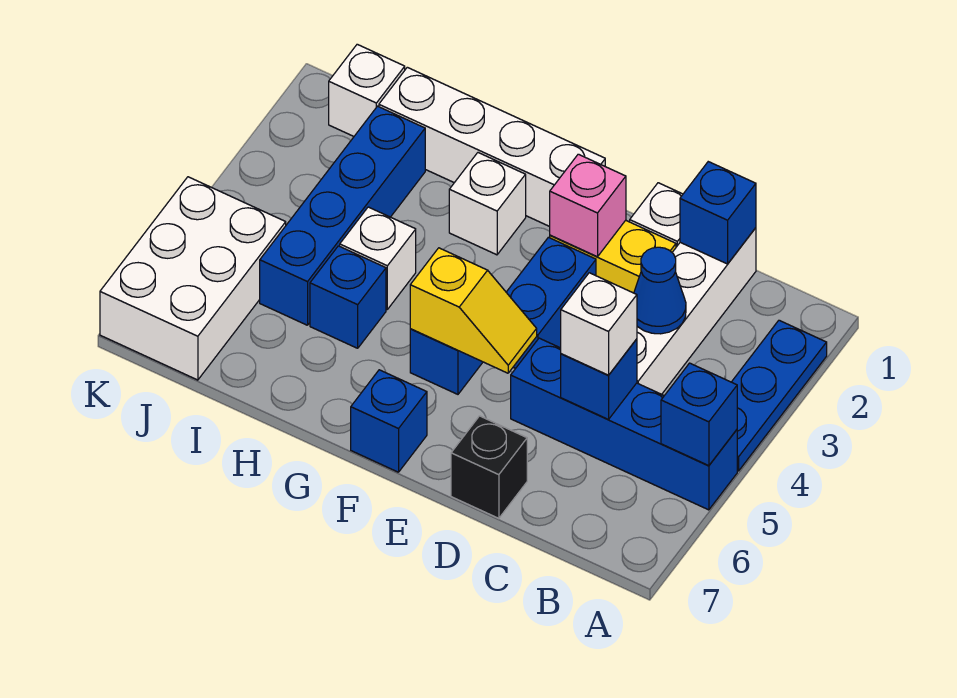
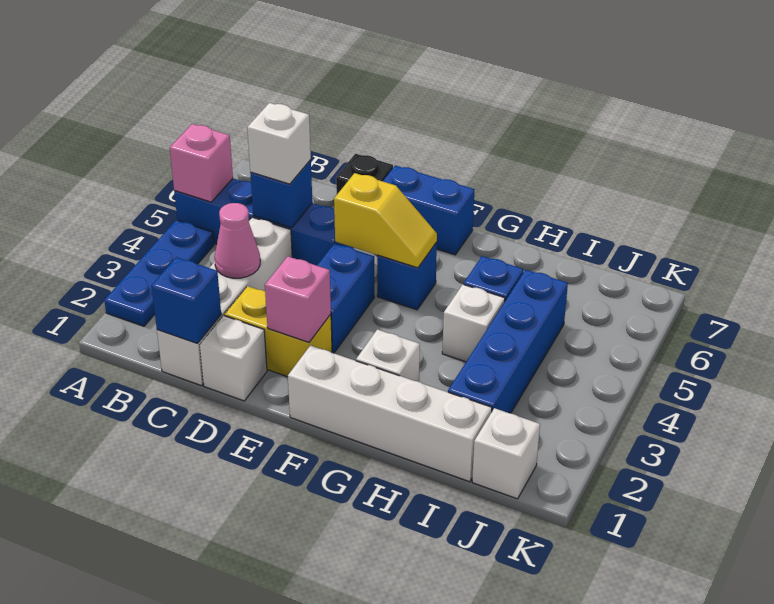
blue 1x1 brick [661,363,737,466] -> pink 1x1 brick [170,124,233,202]
blue 1x1 cone [634,247,686,334] -> pink 1x1 cone [215,203,260,278]
yellow 1x2 slope [410,248,537,373] -> yellow 1x2 slope turned to [334,173,437,268]
blue 1x1 brick [351,370,427,472] -> blue 1x2 brick [383,165,474,255]
white 2x3 brick [100,177,286,380] -> none

